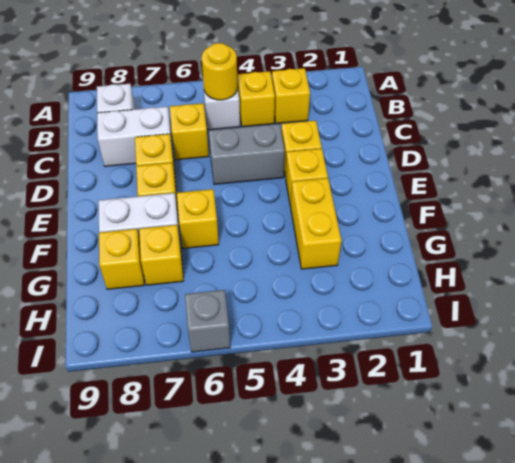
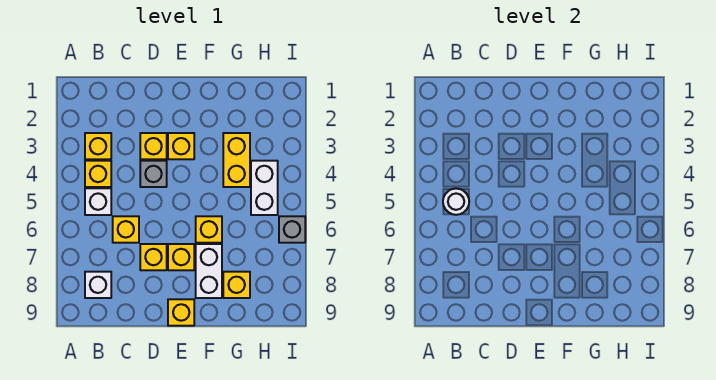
yellow 1x1 round brick [202,43,238,100] -> white 1x1 round brick [443,189,469,215]
white 1x2 brick [97,106,174,166] -> white 1x2 brick moved to [251,161,278,215]
grey 1x2 brick [209,124,285,184] -> grey 1x1 brick [140,161,167,187]
yellow 1x2 brick [291,178,342,269] -> yellow 1x2 brick turned to [223,133,250,187]
yellow 1x1 brick [139,225,183,285] -> yellow 1x1 brick moved to [168,299,194,326]

